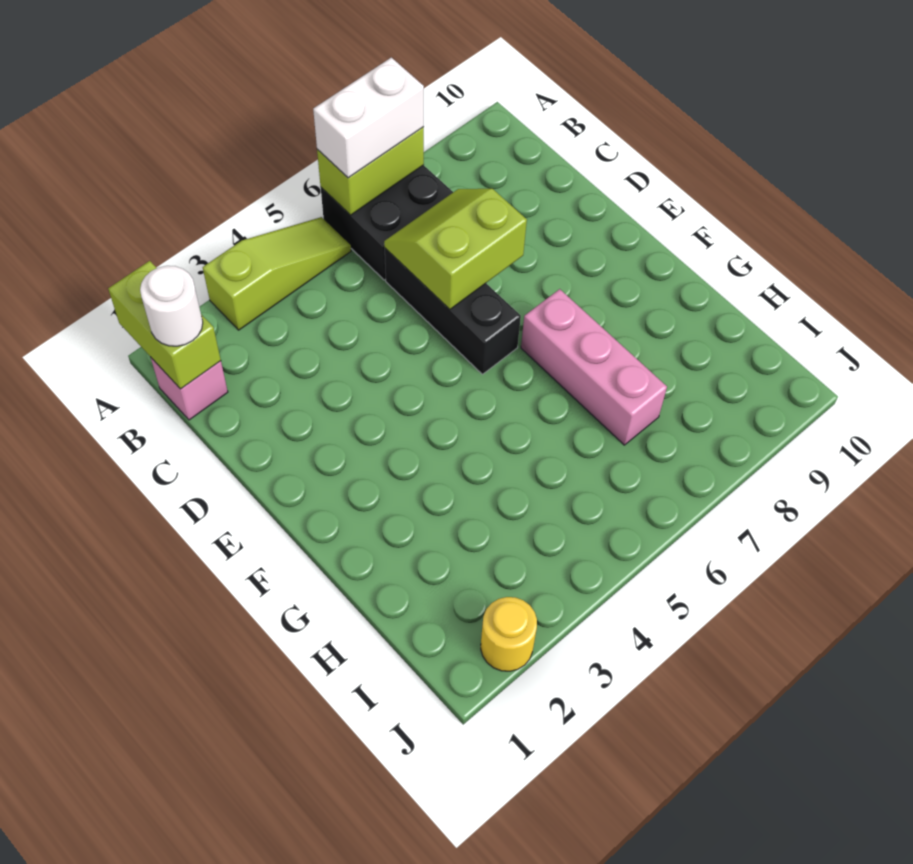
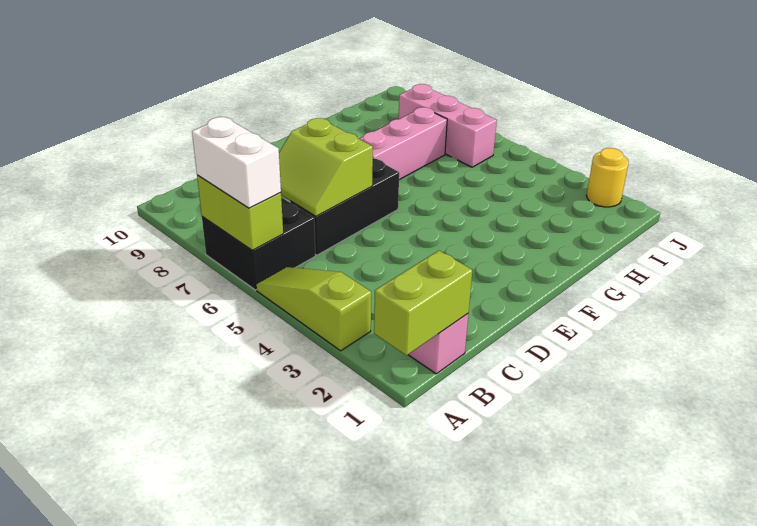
white 1x1 round brick [140,266,203,346] -> none
none -> pink 1x3 brick [399,84,497,167]

